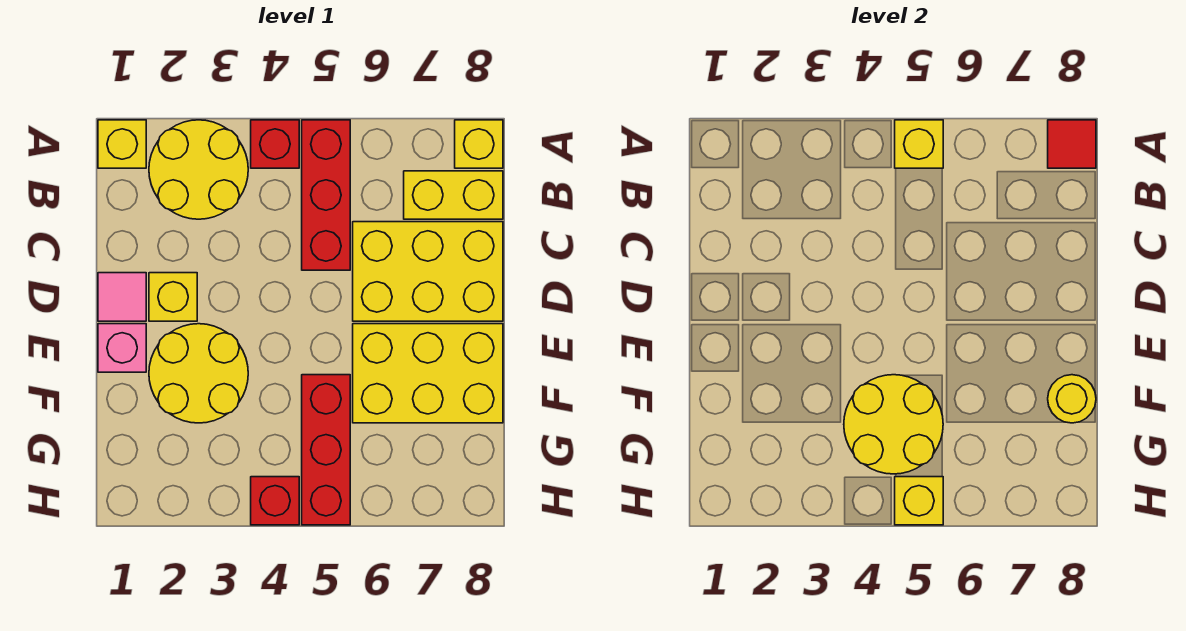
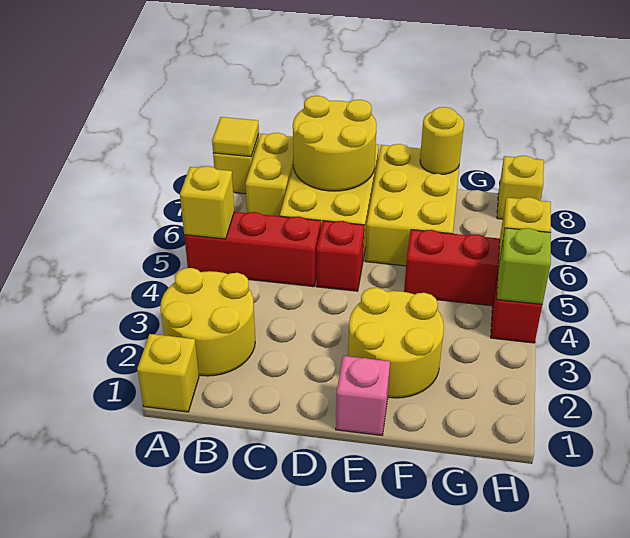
red 1x1 brick [251,120,299,168] -> red 1x1 brick moved to [316,221,364,291]
red 1x1 tile [1048,120,1096,168] -> yellow 1x1 tile [212,117,259,157]
pink 1x1 tile [98,273,146,321] -> none
yellow 1x1 brick [149,273,197,321] -> yellow 1x1 brick moved to [497,156,544,219]
yellow 2x2 round brick [844,375,943,474] -> yellow 2x2 round brick moved to [293,96,377,191]
none -> lime 1x1 brick [497,228,551,304]

